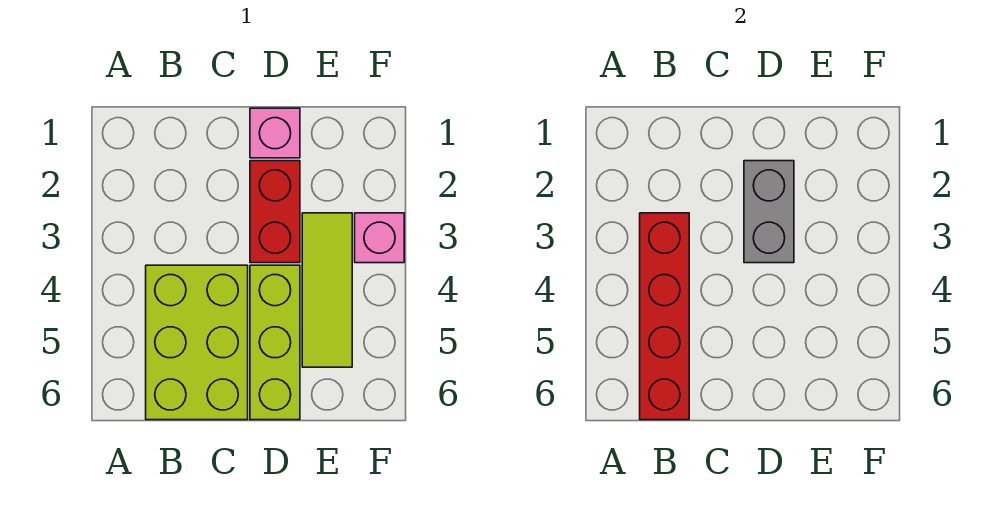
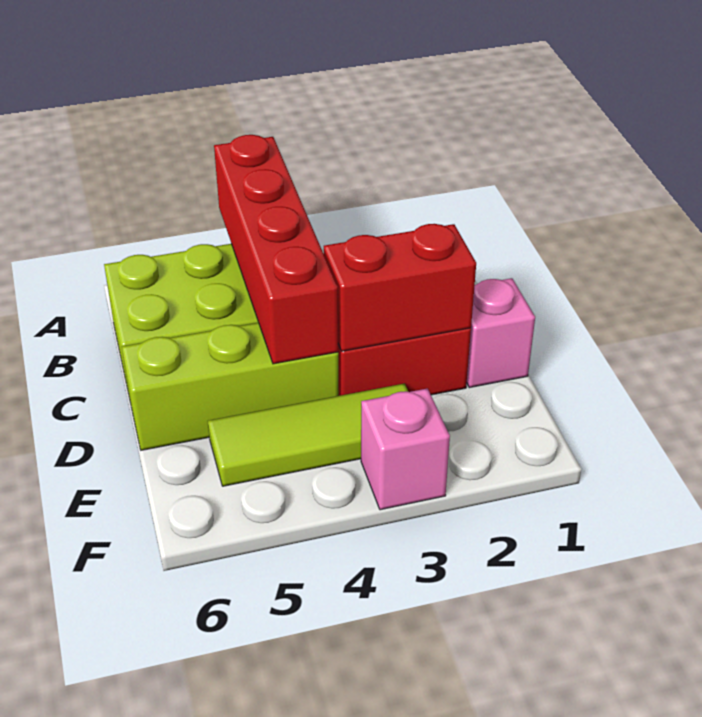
red 1x4 brick [640,213,689,420] -> red 1x4 brick turned to [214,135,338,364]
grey 1x2 brick [744,161,794,263] -> red 1x2 brick [324,224,476,351]

